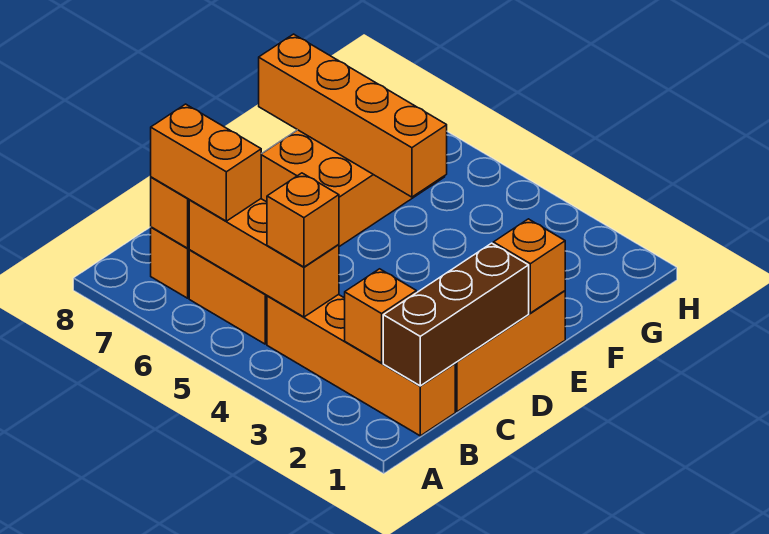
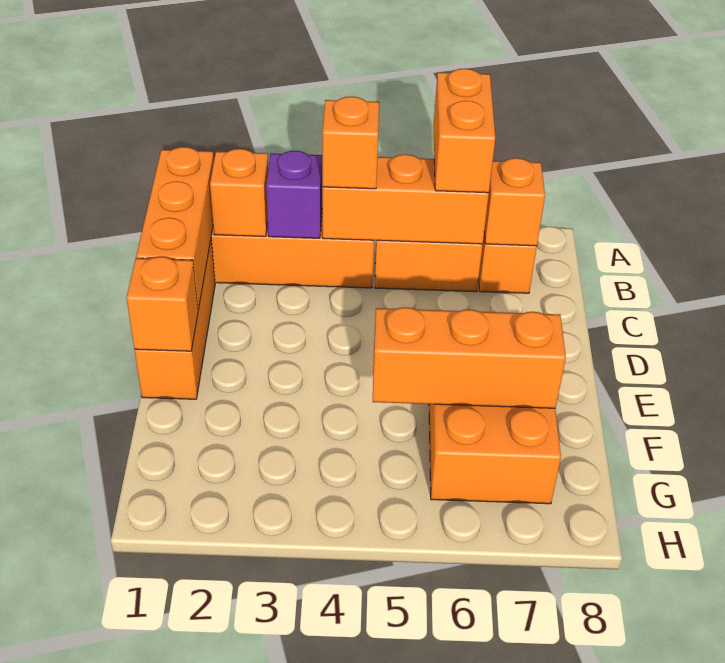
brown 1x3 brick [383,243,529,386] -> orange 1x3 brick [136,147,214,310]
none -> purple 1x1 brick [266,151,322,238]
orange 1x2 brick [151,104,261,221] -> orange 1x2 brick turned to [433,69,495,193]
orange 1x4 brick [259,34,447,197] -> orange 1x3 brick [373,307,566,408]

